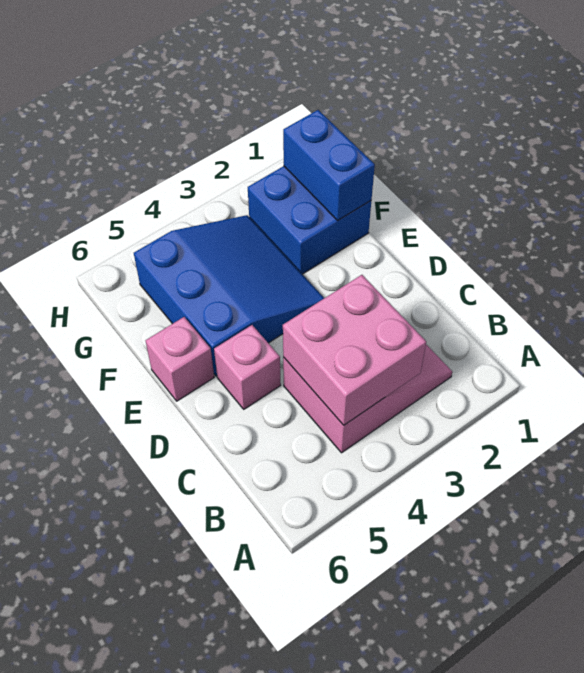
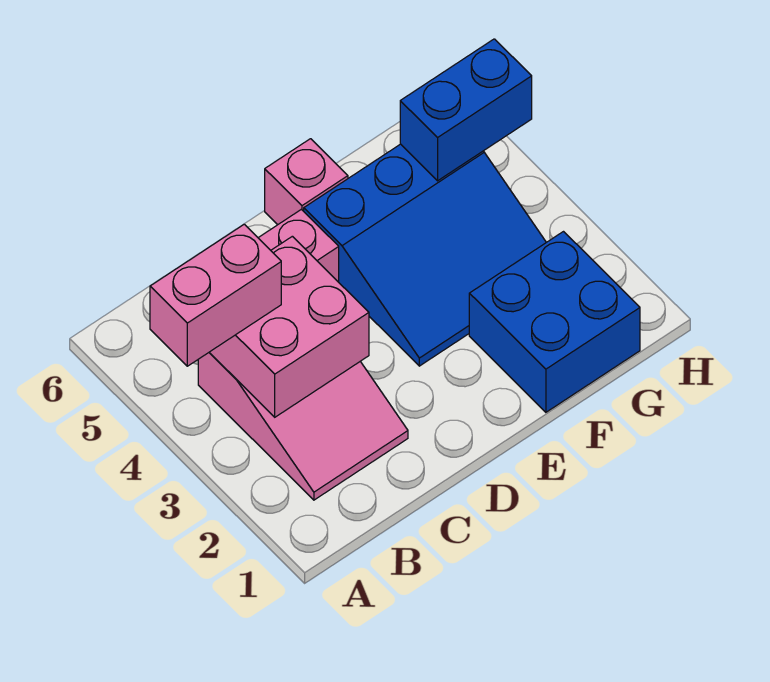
none -> pink 1x2 brick [150,224,281,366]
blue 1x2 brick [283,110,375,220] -> blue 1x2 brick moved to [400,39,532,181]

